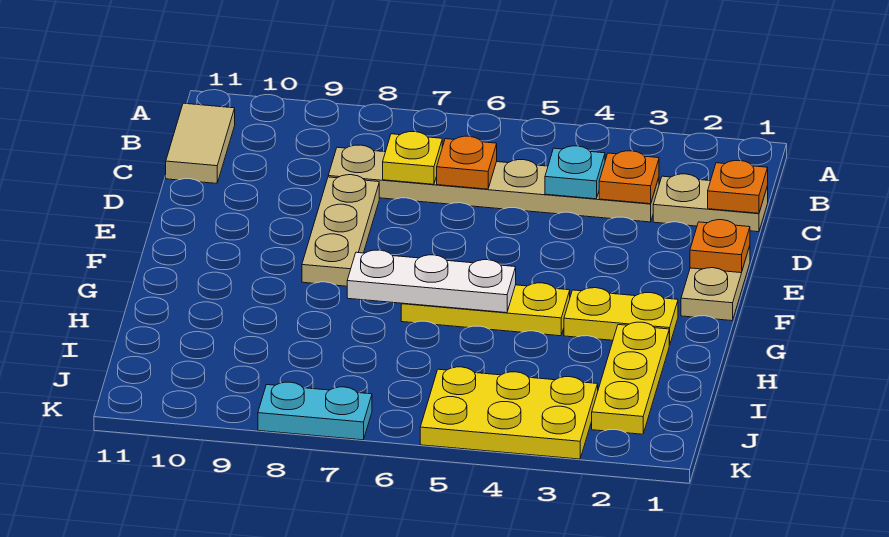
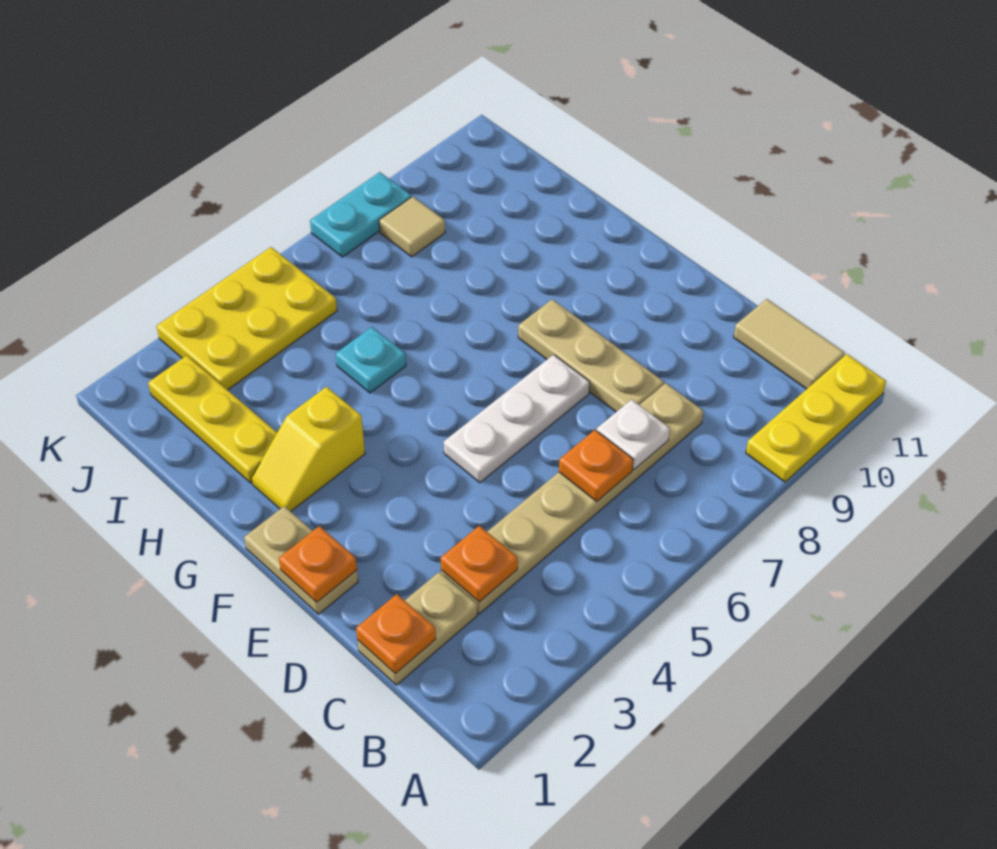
cyan 1x1 plate [545,146,605,199] -> cyan 1x1 plate moved to [336,327,406,393]
yellow 1x1 plate [383,132,442,184] -> white 1x1 plate [597,399,670,470]
yellow 1x2 plate [564,288,678,345] -> yellow 1x2 slope [251,387,365,511]
yellow 1x3 plate [401,283,570,336] -> yellow 1x3 plate moved to [746,354,886,482]
white 1x3 plate [347,250,516,313] -> white 1x3 plate moved to [444,355,590,483]
none -> tan 1x1 tile [379,196,445,257]

